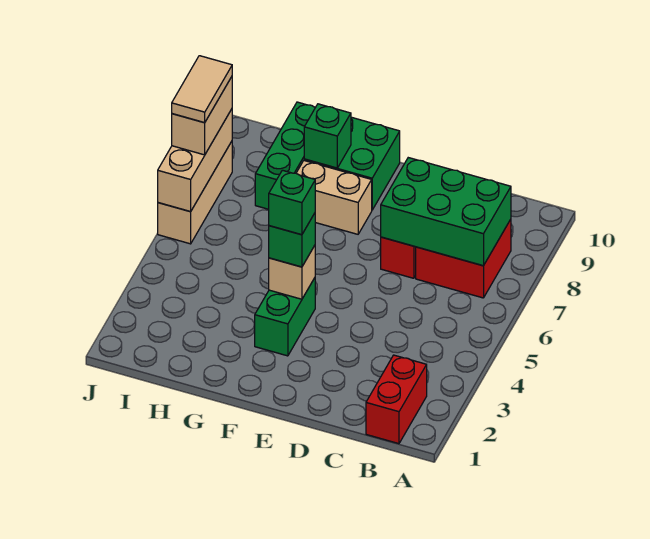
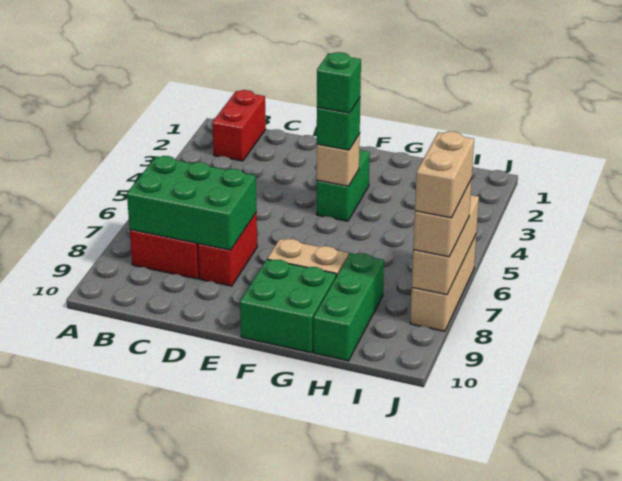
green 1x1 brick [304,104,351,168] -> none
tan 1x2 tile [172,56,232,123] -> tan 1x2 brick [415,131,474,218]

